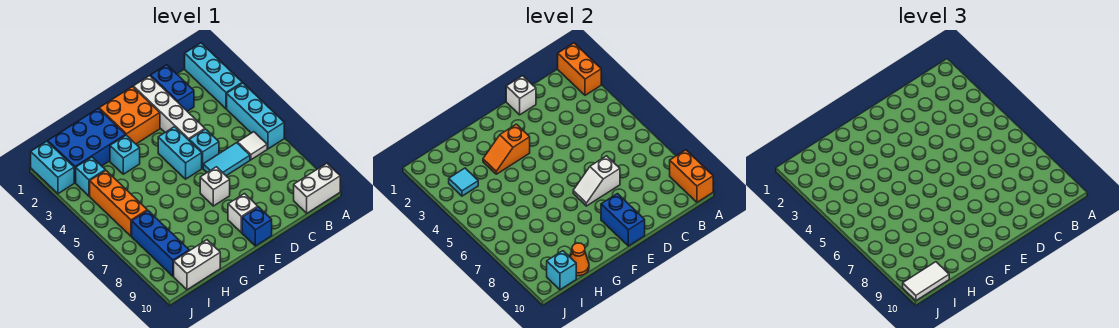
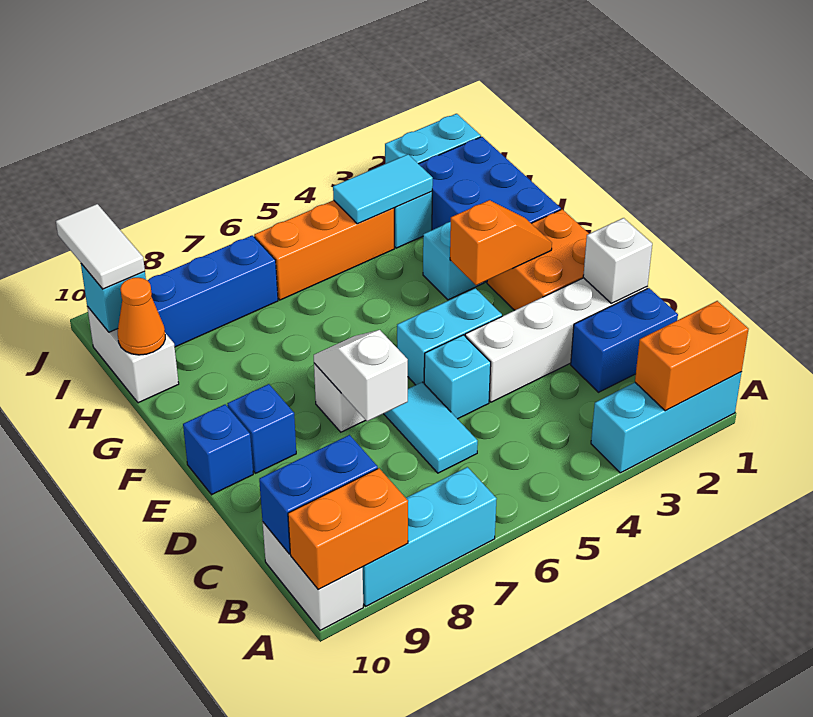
cyan 1x3 brick [227,83,284,149] -> cyan 1x3 brick moved to [363,467,497,606]
white 1x1 tile [238,132,267,160] -> none
white 1x1 brick [228,194,258,233] -> blue 1x1 brick [227,384,296,473]
blue 1x2 brick [601,194,645,246] -> blue 1x2 brick moved to [259,435,378,554]
orange 1x2 slope [483,124,530,174] -> orange 1x2 slope turned to [450,200,552,285]
cyan 1x1 tile [449,168,478,196] -> cyan 1x2 tile [333,154,433,224]

